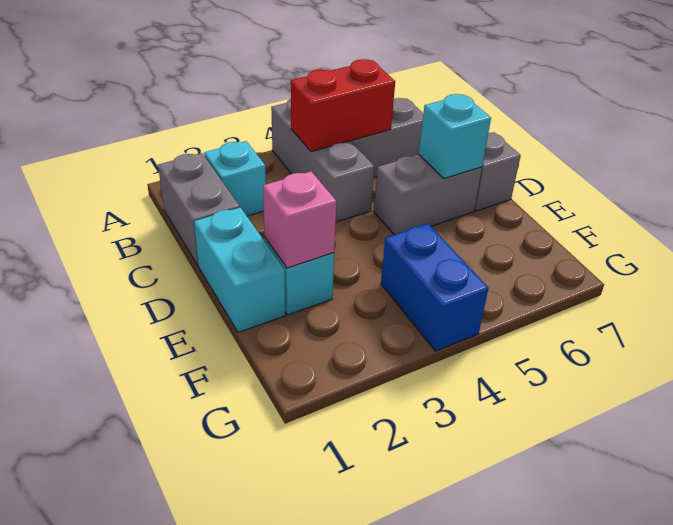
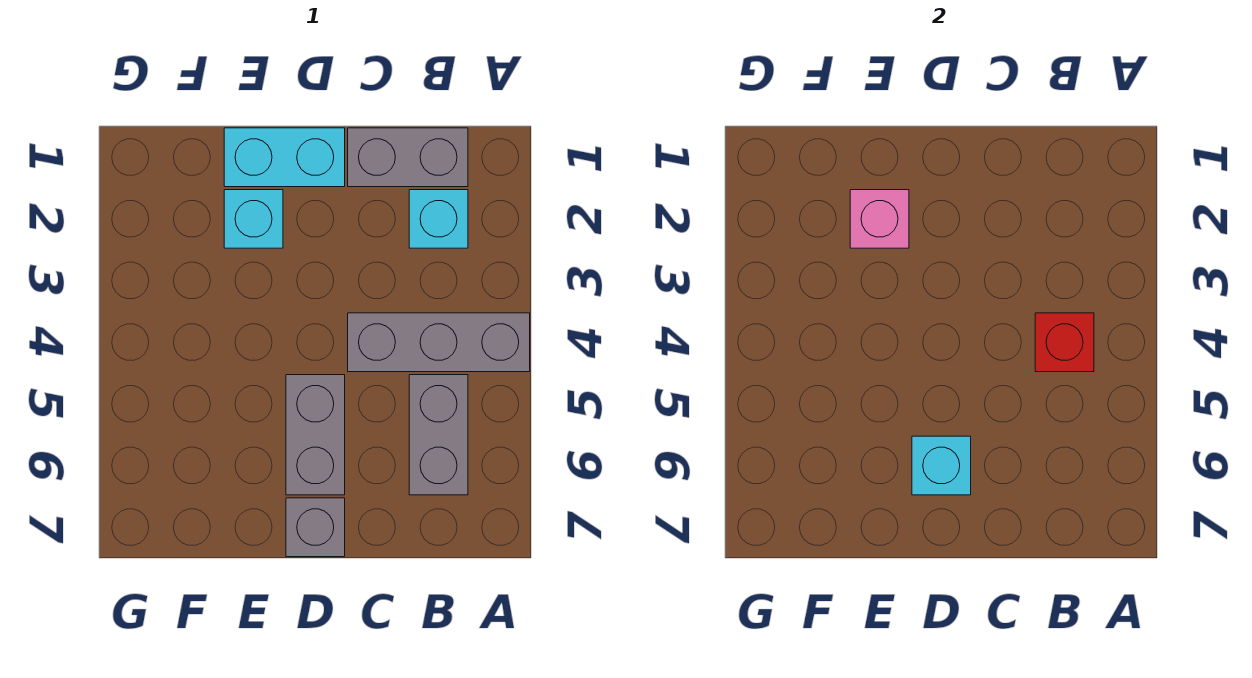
red 1x2 brick [291,59,395,152] -> red 1x1 brick [1035,313,1094,372]
blue 1x2 brick [381,224,488,351] -> none

